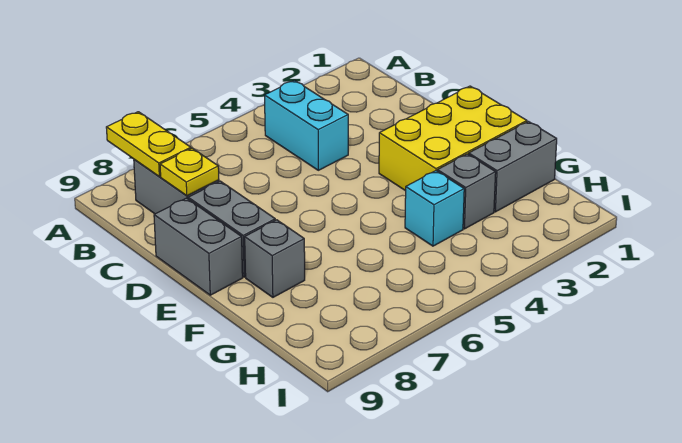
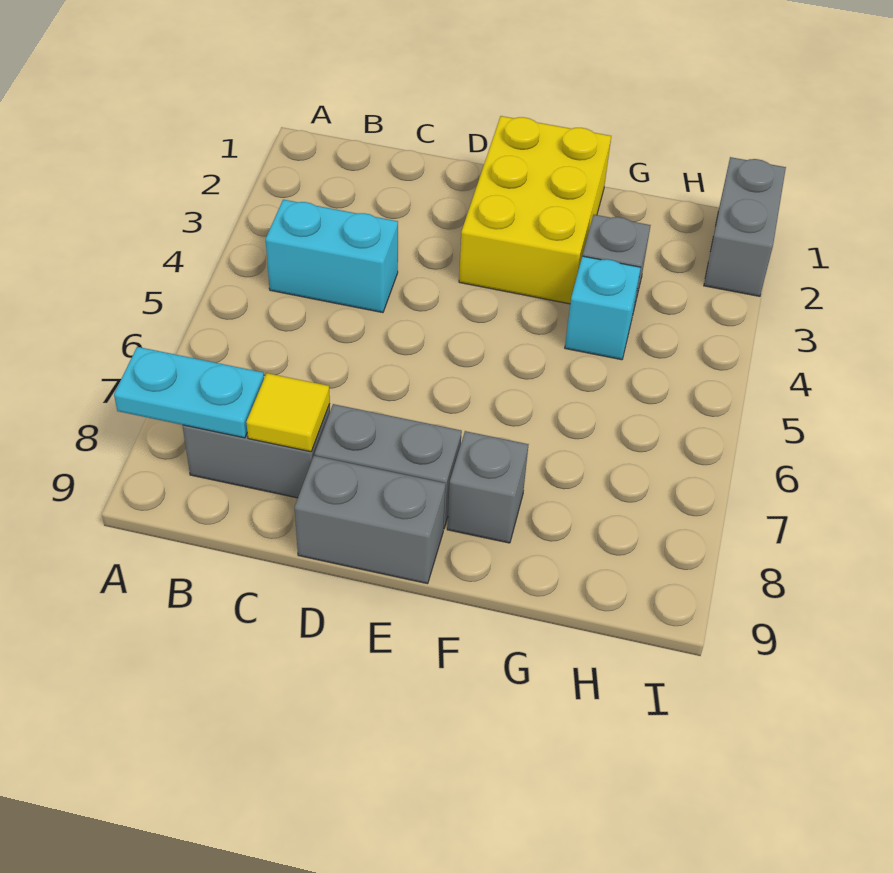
yellow 1x2 plate [106,112,191,177] -> cyan 1x2 plate [114,347,264,438]
yellow 1x1 plate [160,148,219,196] -> yellow 1x1 tile [246,373,330,452]
grey 1x2 brick [469,121,557,212] -> grey 1x2 brick moved to [704,157,786,296]

